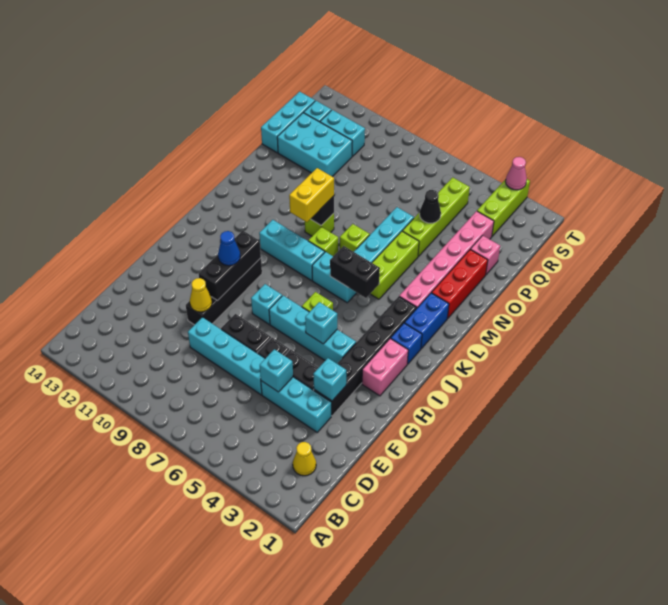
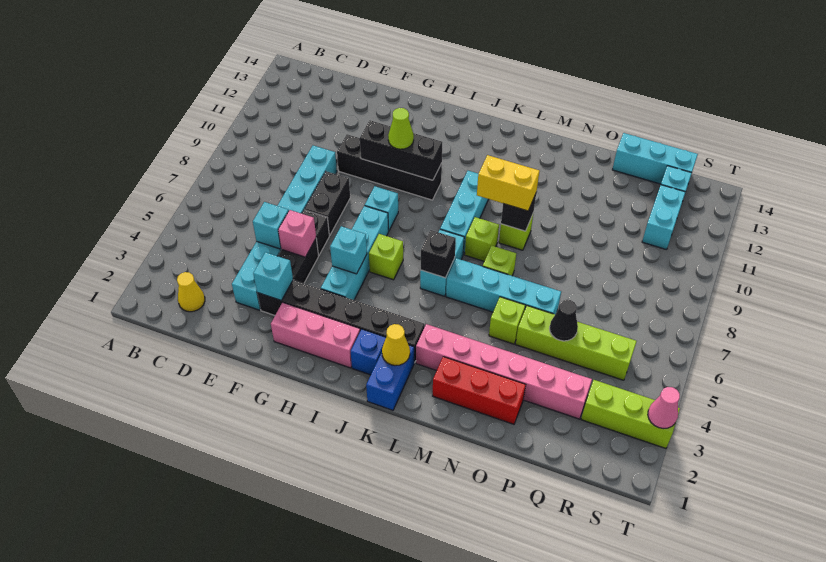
yellow 1x1 cone [190,278,212,312] -> yellow 1x1 cone moved to [382,324,410,366]
pink 1x2 brick [362,338,408,396] -> pink 1x3 brick [271,302,360,368]
blue 1x1 cone [218,231,240,266] -> lime 1x1 cone [388,108,414,149]
blue 1x2 brick [405,293,449,349] -> blue 1x2 brick turned to [366,345,414,410]
black 1x2 brick [330,246,380,298] -> black 1x1 brick [421,230,456,278]
lime 1x3 brick [370,231,419,299] -> lime 1x1 brick [489,297,525,344]
pink 1x1 brick [470,235,500,275] -> pink 1x1 brick moved to [278,210,316,257]
cyan 2x3 brick [277,113,352,177] -> none

